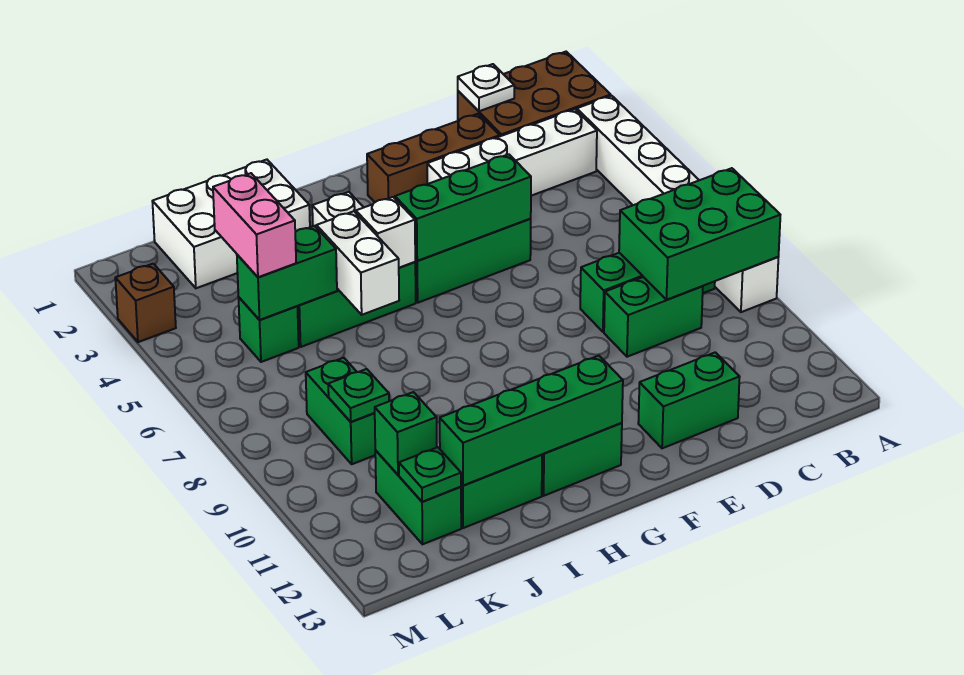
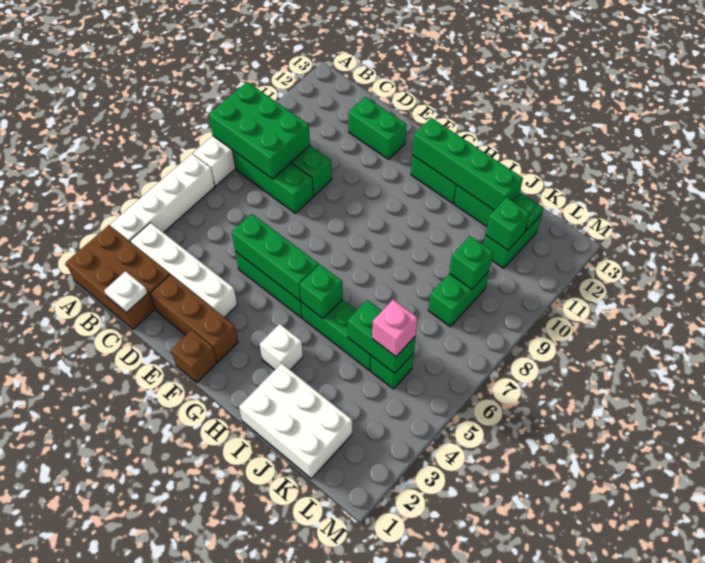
white 1x1 brick [356,197,415,268] -> green 1x1 brick [300,264,342,318]
white 1x2 brick [316,211,399,315] -> none
pink 1x2 brick [213,173,296,277] -> pink 1x1 brick [372,300,418,356]
green 1x1 plate [328,369,389,422] -> green 1x1 brick [449,236,493,289]
brown 1x1 brick [115,264,176,342] -> brown 1x1 brick moved to [171,330,217,383]

